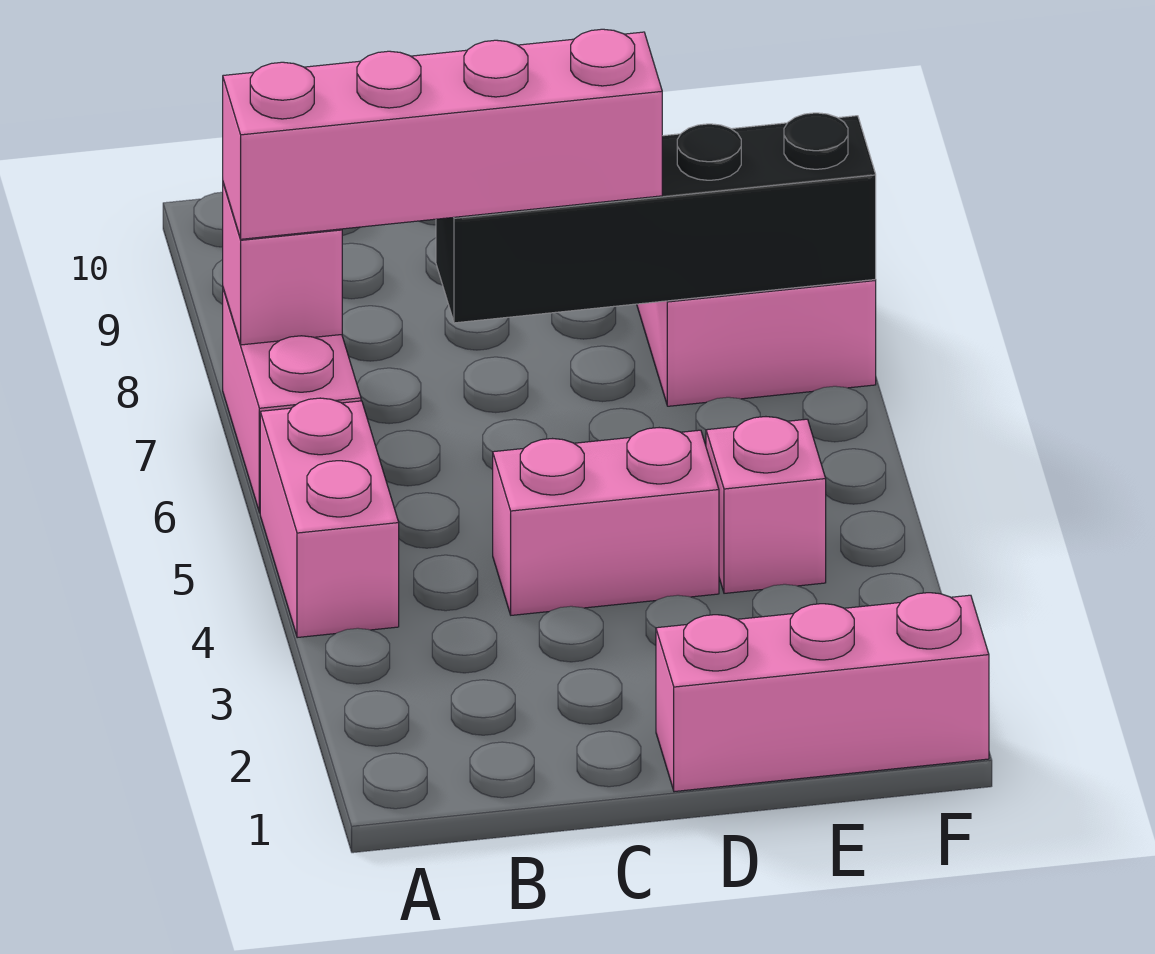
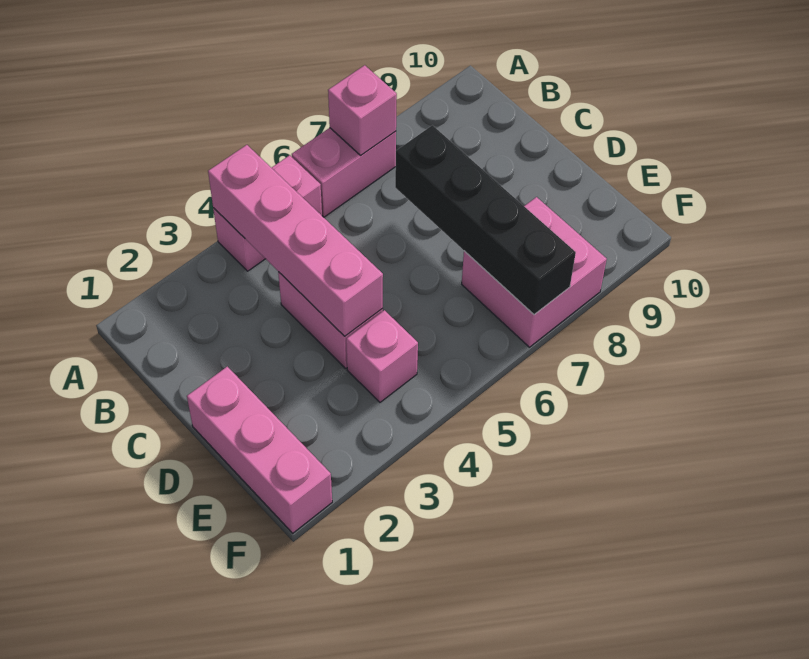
pink 1x4 brick [223,29,662,239] -> pink 1x4 brick moved to [208,145,383,336]

